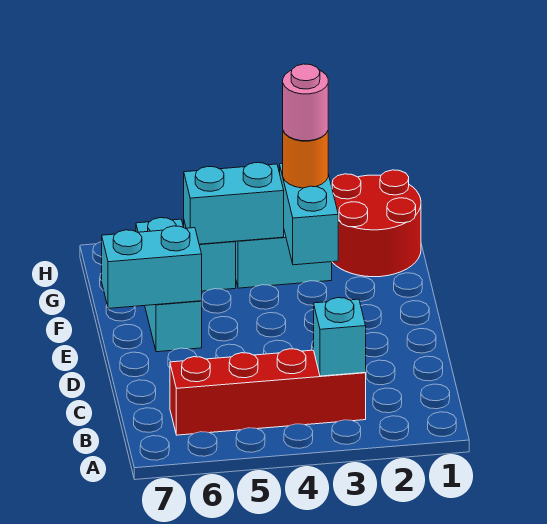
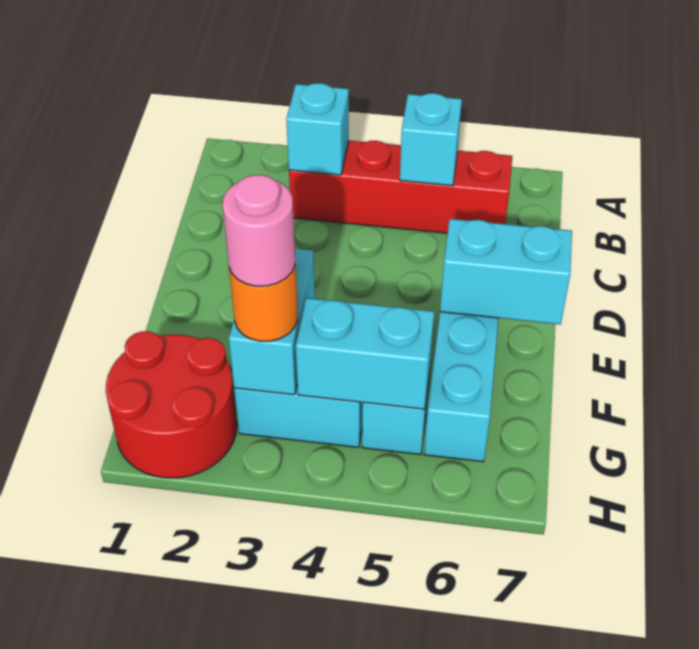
none -> cyan 1x1 brick [400,93,462,186]

